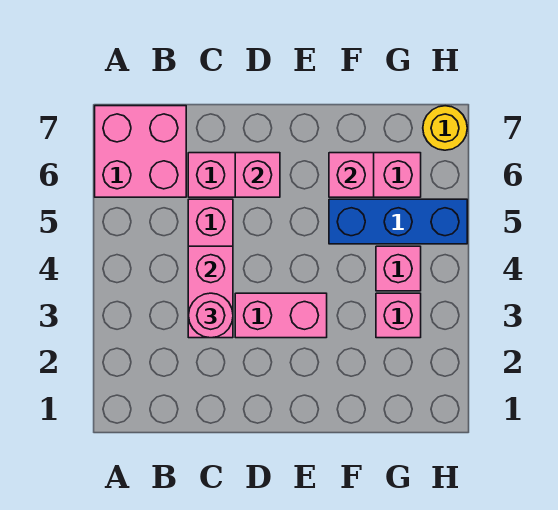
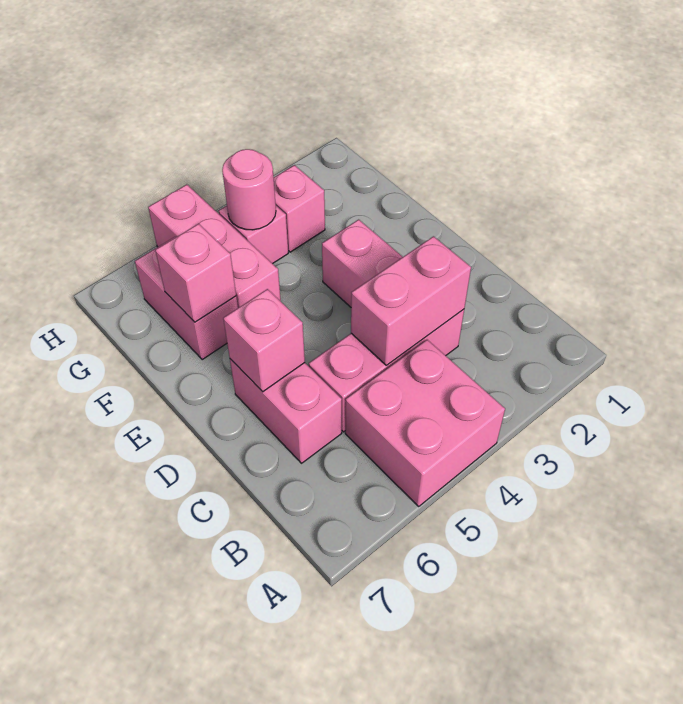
pink 2x2 brick [95,106,186,197] -> pink 2x2 brick moved to [345,340,505,506]
pink 1x1 round brick [188,293,233,338] -> pink 1x1 round brick moved to [222,149,276,230]
blue 1x3 brick [329,199,467,244] -> pink 1x3 brick [148,185,281,308]
yellow 1x1 round brick [423,106,467,150] -> none

